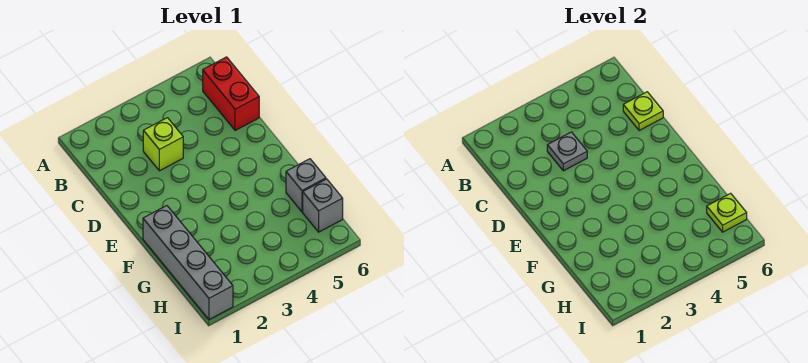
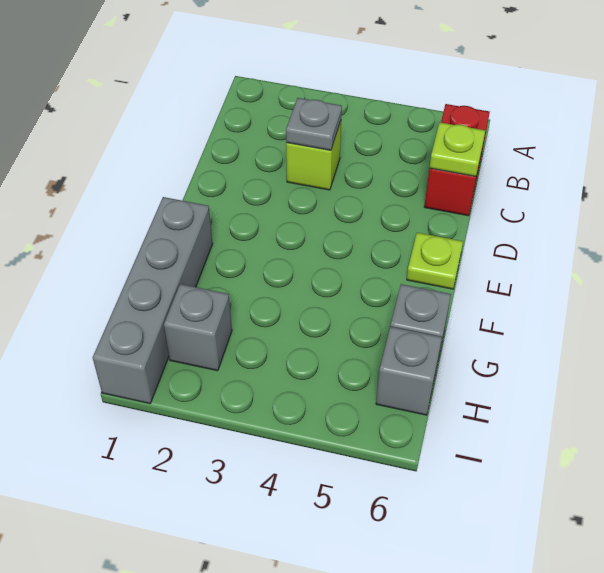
none -> grey 1x1 brick [164,284,232,371]
lime 1x1 plate [707,193,747,232] -> lime 1x1 plate moved to [407,233,463,289]

